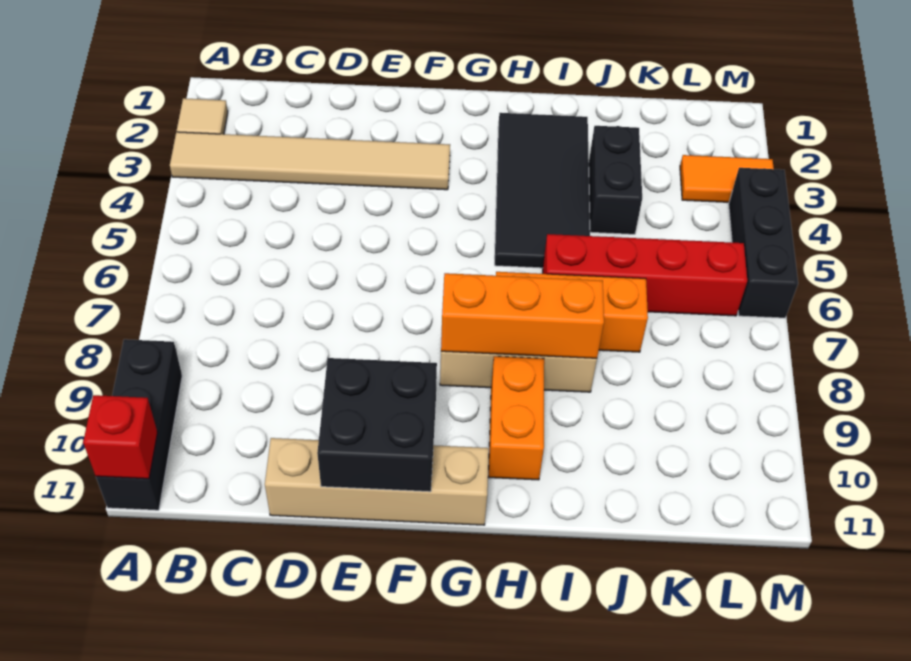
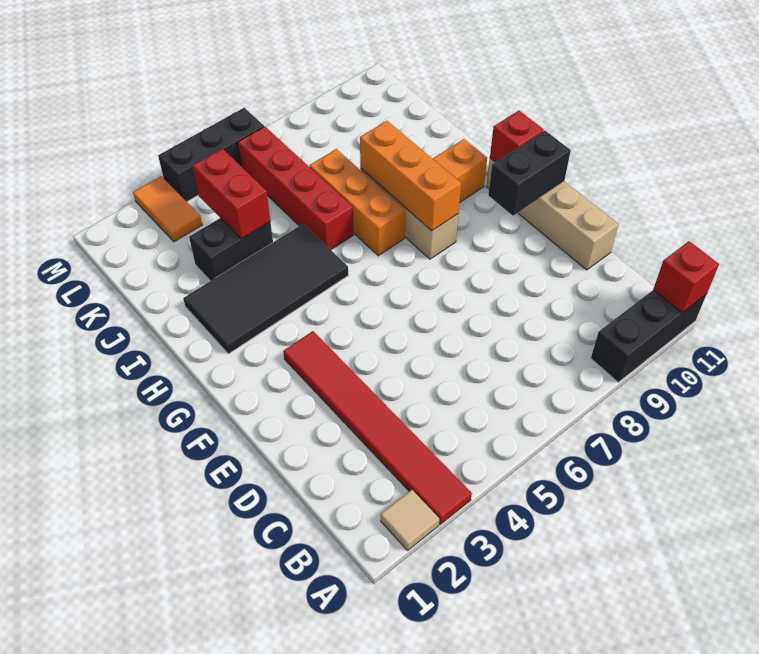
tan 1x6 tile [170,132,450,190] -> red 1x6 tile [283,331,472,524]
black 2x2 brick [317,358,437,492] -> black 1x2 brick [488,131,571,216]
none -> red 1x1 brick [490,111,544,162]
none -> red 1x2 brick [193,149,270,239]

